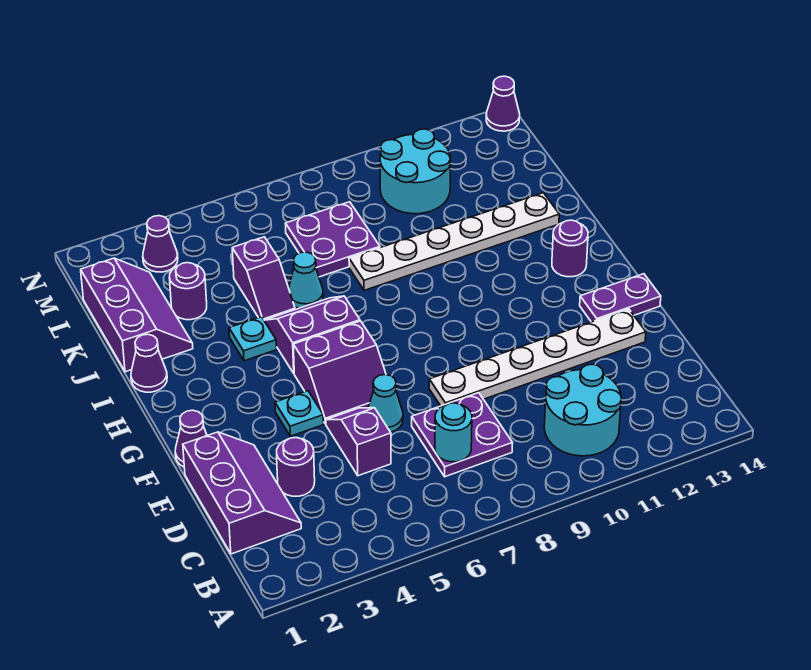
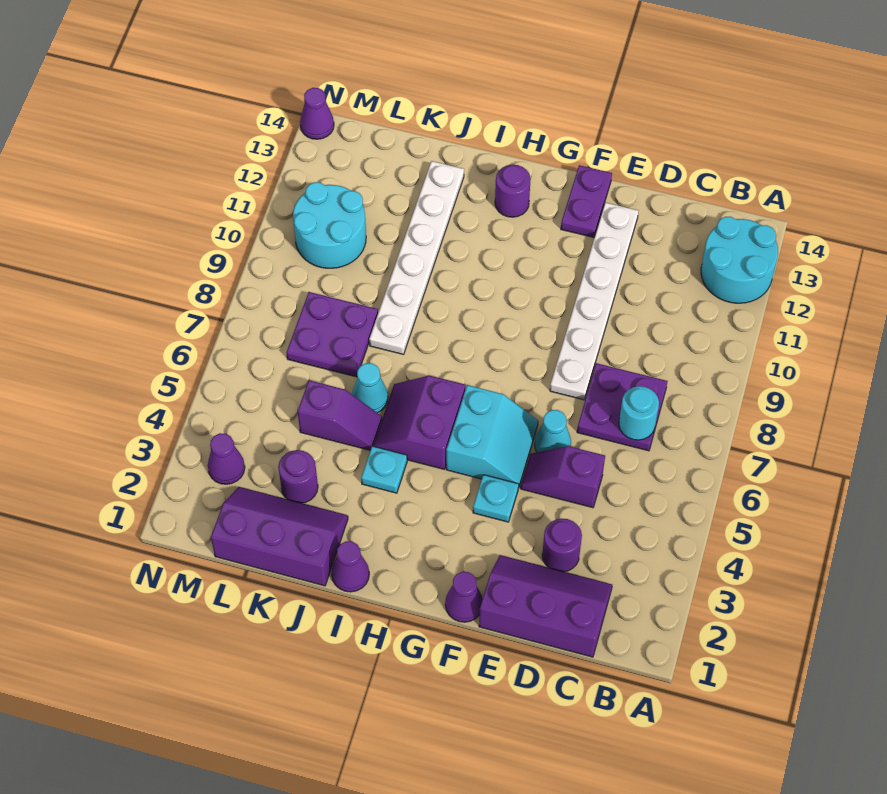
cyan 2x2 round brick [544,364,622,456] -> cyan 2x2 round brick moved to [701,217,778,303]
purple 2x2 slope [293,321,386,424] -> cyan 2x2 slope [446,385,538,488]

